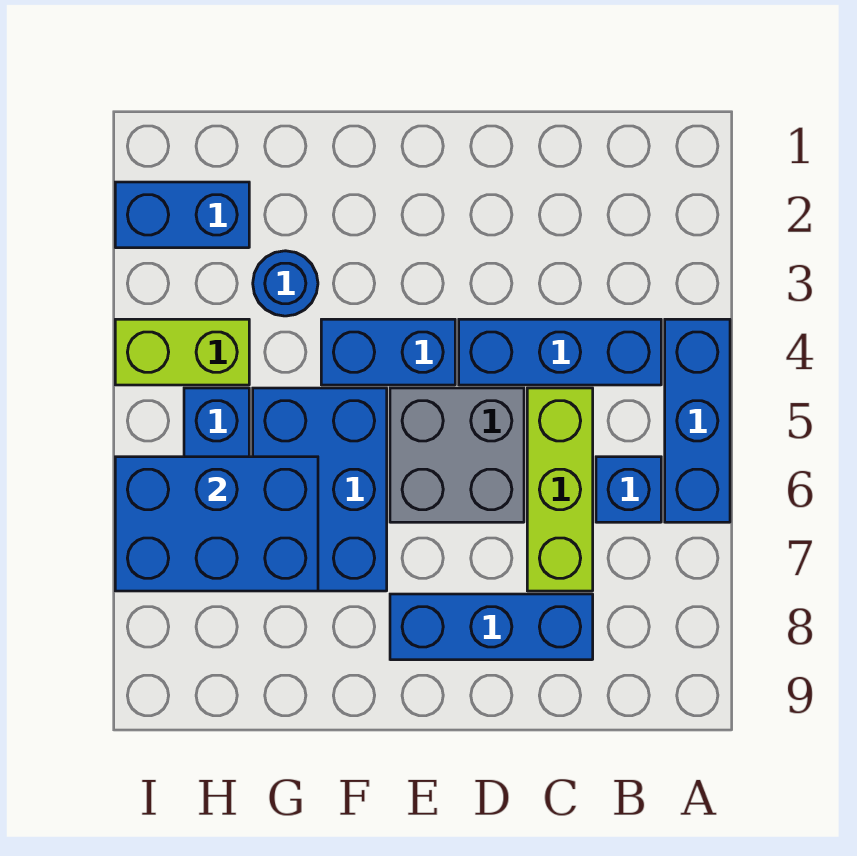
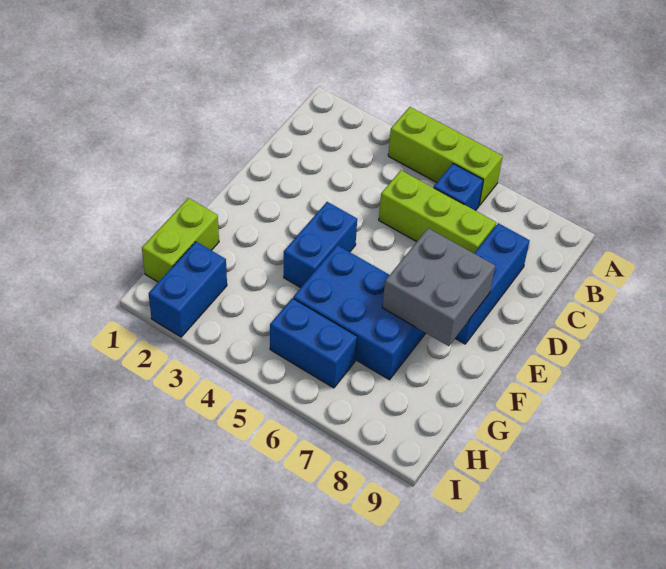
blue 1x3 brick [665,319,730,522] -> lime 1x3 brick [388,107,503,206]
blue 1x3 brick [459,319,661,385] -> none
grey 2x2 brick [390,388,524,522] -> grey 2x2 brick moved to [382,228,495,346]
blue 1x1 round brick [253,251,318,316] -> none
blue 2x3 brick [115,457,318,591] -> none
lime 1x2 brick [115,319,249,385] -> lime 1x2 brick moved to [142,198,219,282]

